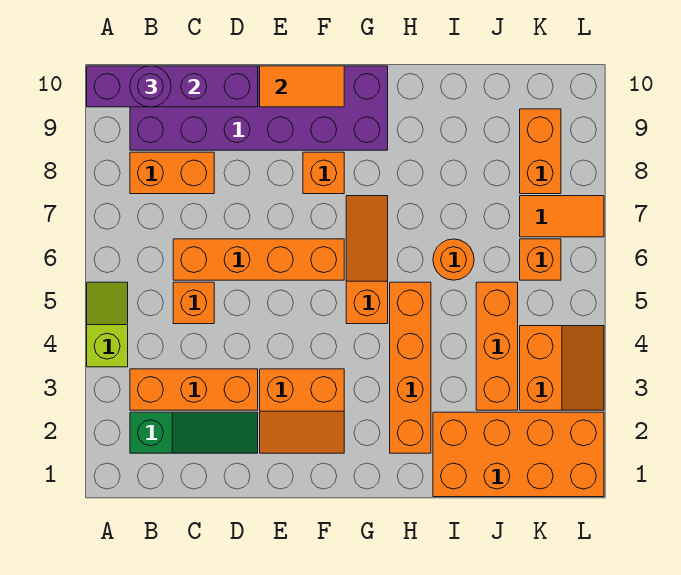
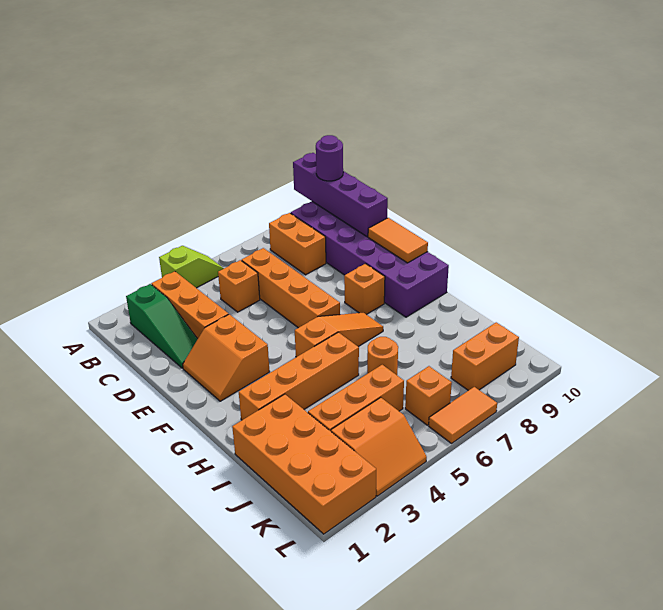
orange 1x2 tile [520,196,604,237] -> orange 1x2 tile turned to [429,387,497,444]

